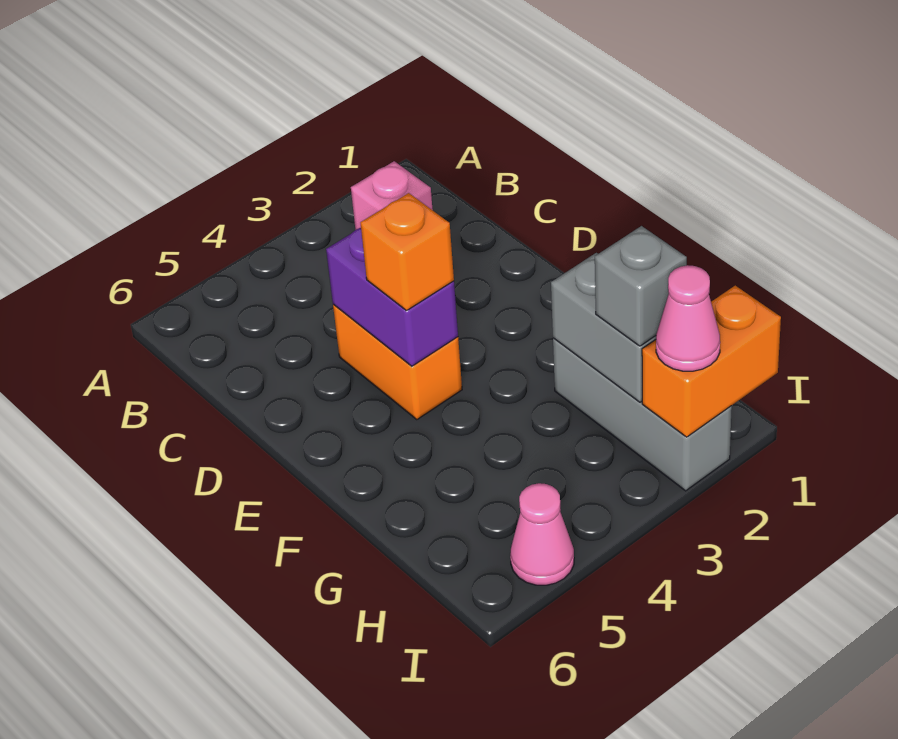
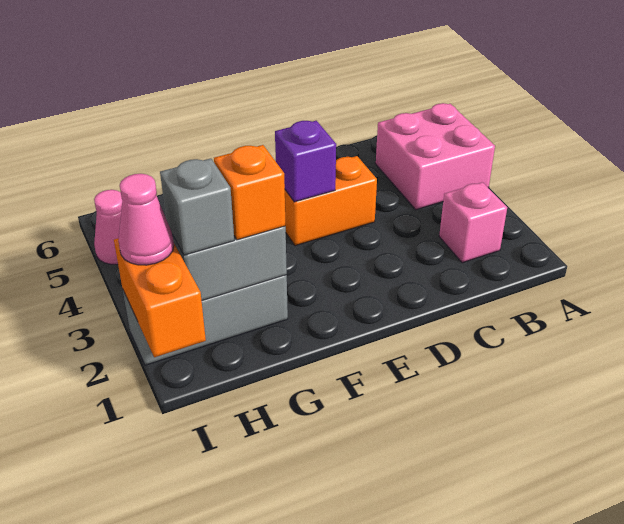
none -> pink 2x2 brick [376,103,495,210]
purple 1x2 brick [326,228,458,366] -> purple 1x1 brick [275,121,336,202]
orange 1x1 brick [361,193,454,311] -> orange 1x1 brick moved to [214,145,285,240]

